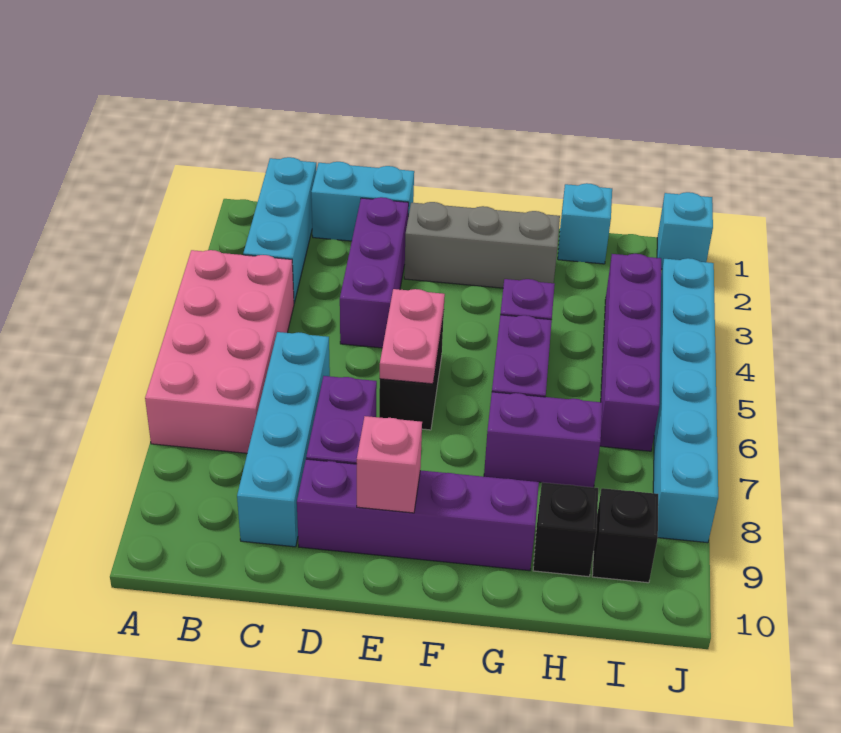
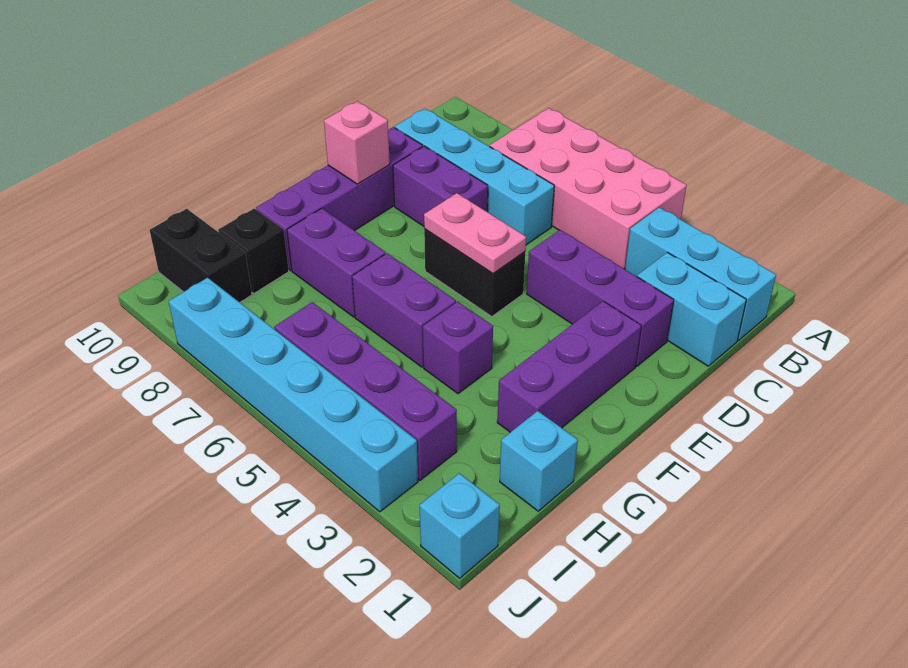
cyan 1x2 brick [311,162,414,241] -> cyan 1x2 brick turned to [637,252,746,366]
grey 1x3 brick [404,202,560,288] -> purple 1x3 brick [497,301,641,432]
purple 1x2 brick [484,392,602,487] -> purple 1x2 brick turned to [287,208,386,317]
black 1x1 brick [592,488,658,583] -> black 1x2 brick [150,209,252,302]

